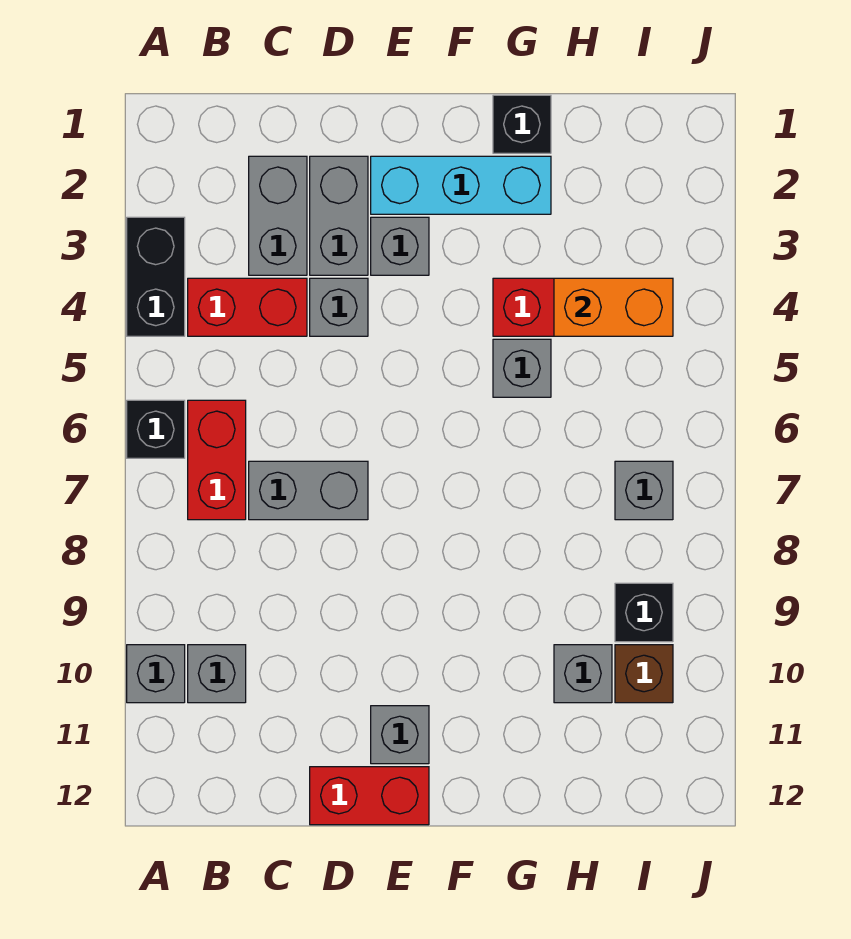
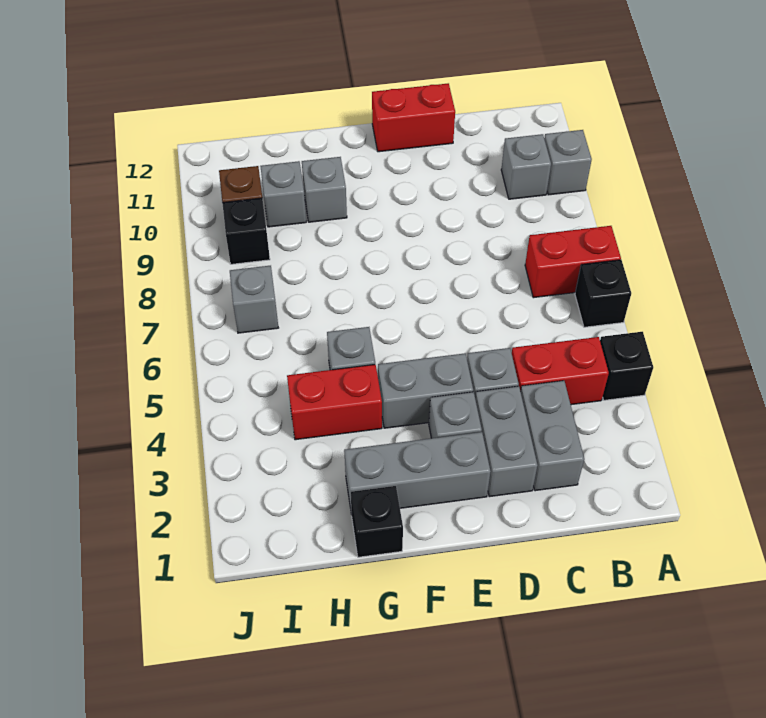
black 1x2 brick [127,217,185,336] -> black 1x1 brick [600,332,653,400]
red 1x2 brick [188,400,246,520] -> red 1x2 brick turned to [525,226,621,298]
grey 1x2 brick [249,461,368,520] -> grey 1x2 brick moved to [378,353,473,428]
cyan 1x3 brick [371,156,551,214] -> grey 1x3 brick [344,432,491,514]
grey 1x1 brick [371,706,429,764] -> grey 1x1 brick moved to [302,157,347,222]
orange 1x2 brick [554,278,673,336] -> none

